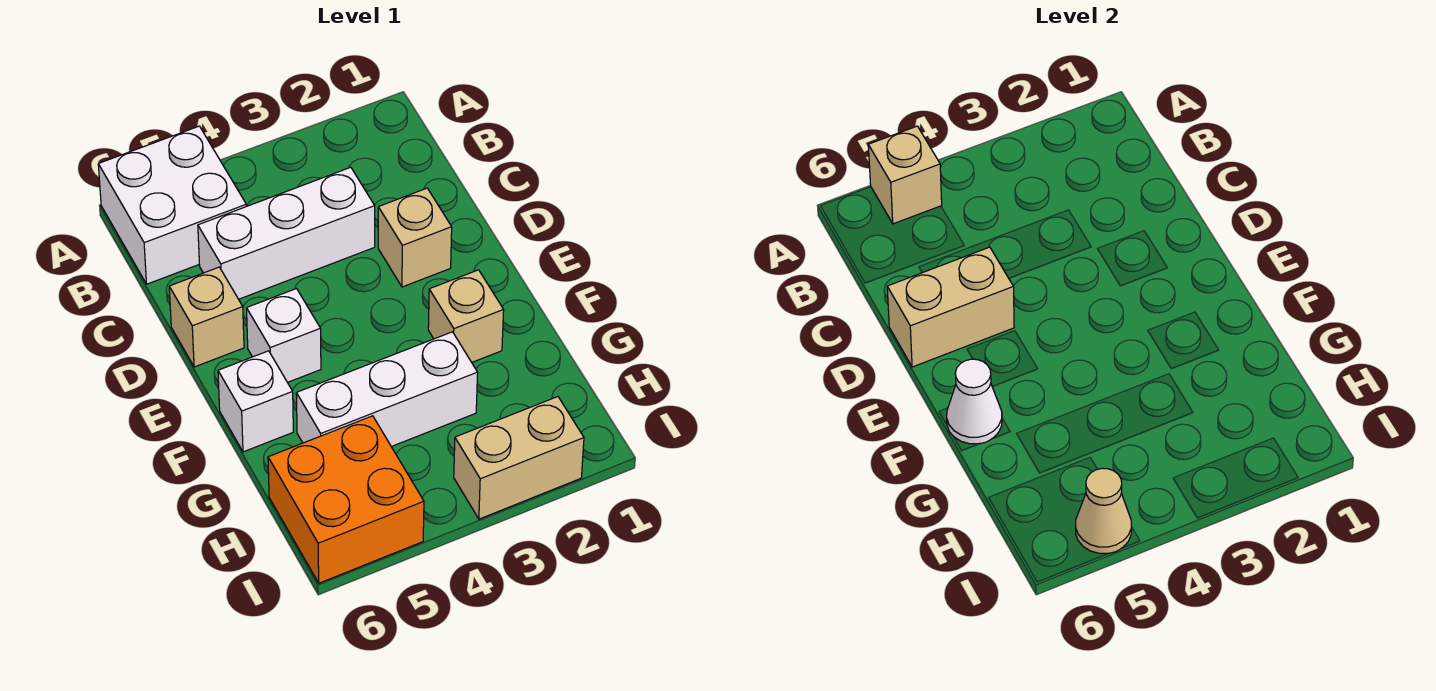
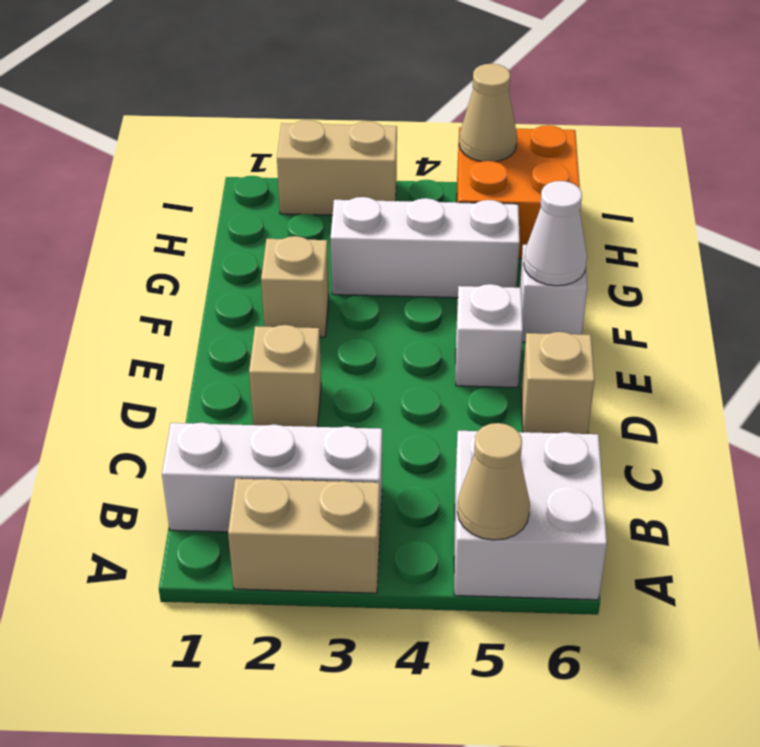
tan 1x1 brick [868,126,942,224] -> tan 1x1 cone [457,423,530,540]
white 1x3 brick [198,167,375,299] -> white 1x3 brick moved to [162,423,382,532]
tan 1x2 brick [887,247,1014,367] -> tan 1x2 brick moved to [228,479,380,593]

